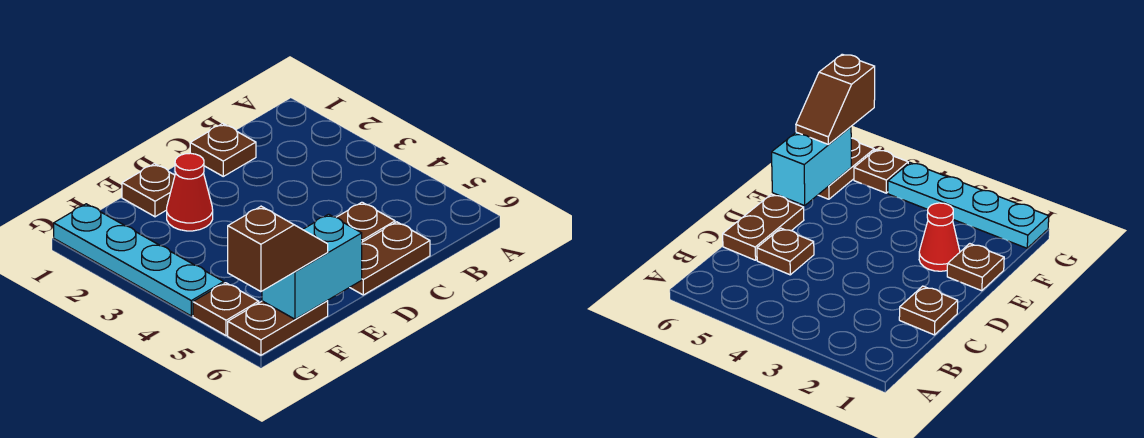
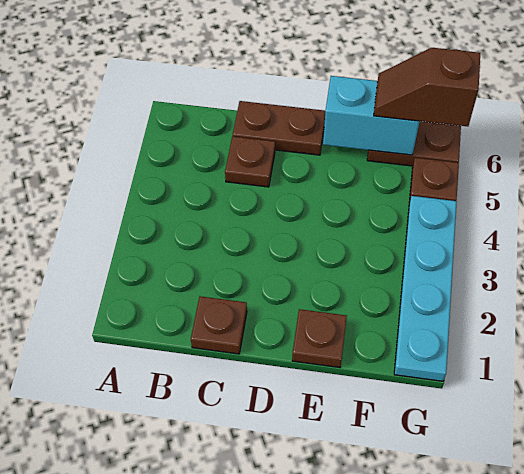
red 1x1 cone [167,153,213,231] -> none

